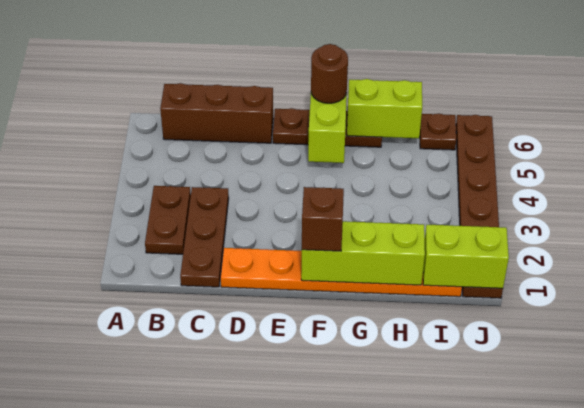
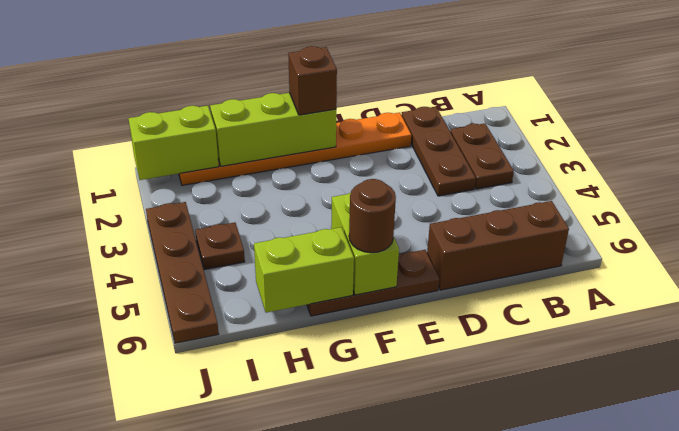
brown 1x1 plate [420,113,456,150] -> brown 1x1 plate moved to [195,223,245,270]
brown 1x6 plate [456,115,503,298] -> brown 1x4 plate [146,202,219,343]

